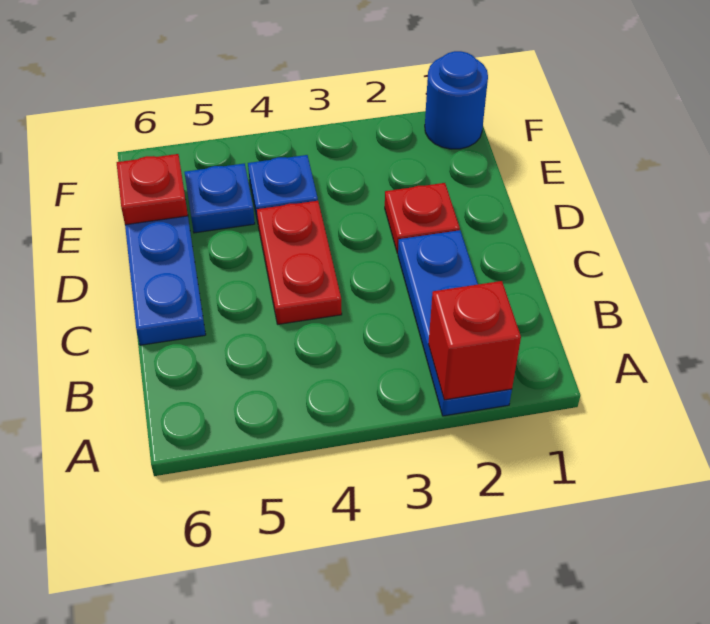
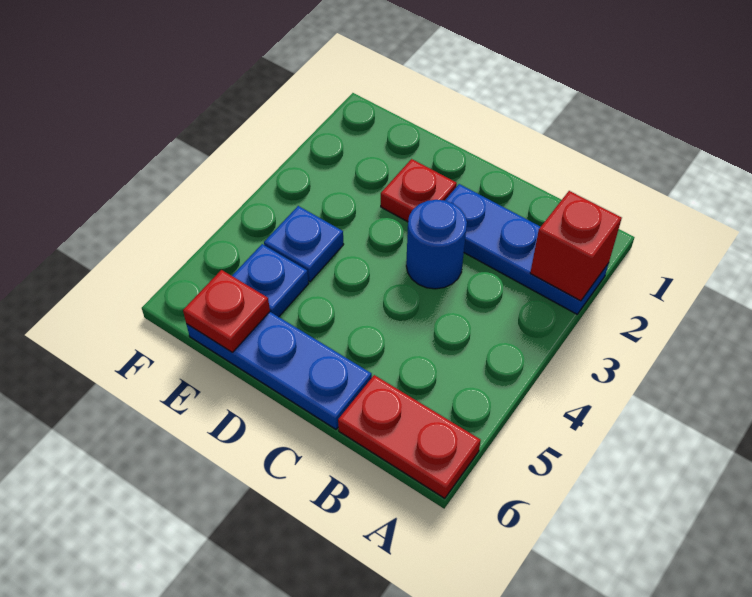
red 1x2 plate [257,201,342,324] -> red 1x2 plate moved to [338,375,481,498]
blue 1x1 round brick [425,51,488,149] -> blue 1x1 round brick moved to [406,200,467,289]

